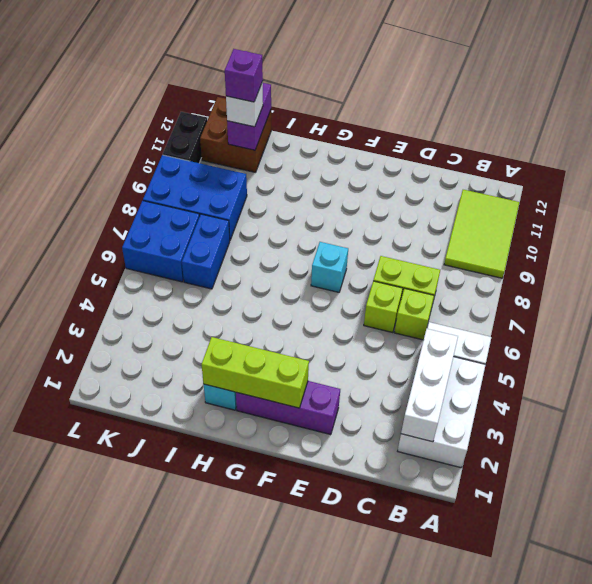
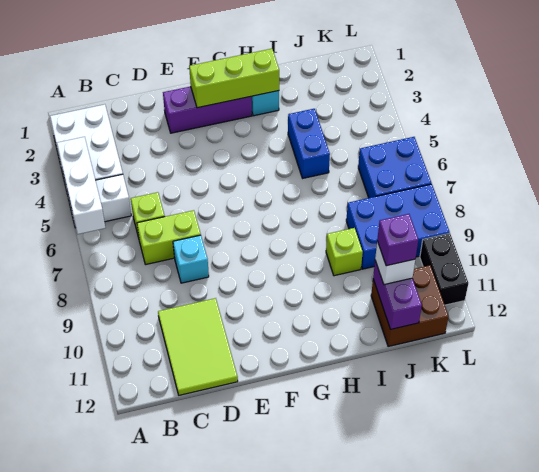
lime 2x3 tile [444,190,520,278] -> lime 2x3 tile moved to [158,298,238,395]
white 1x3 brick [401,329,458,442] -> white 1x3 brick moved to [57,137,105,234]
lime 1x1 brick [364,281,403,333] -> lime 1x1 brick moved to [326,228,363,276]
cyan 1x1 brick [311,242,348,292] -> cyan 1x1 brick moved to [173,235,209,283]
blue 1x2 brick [182,214,230,289] -> blue 1x2 brick moved to [288,109,330,178]

